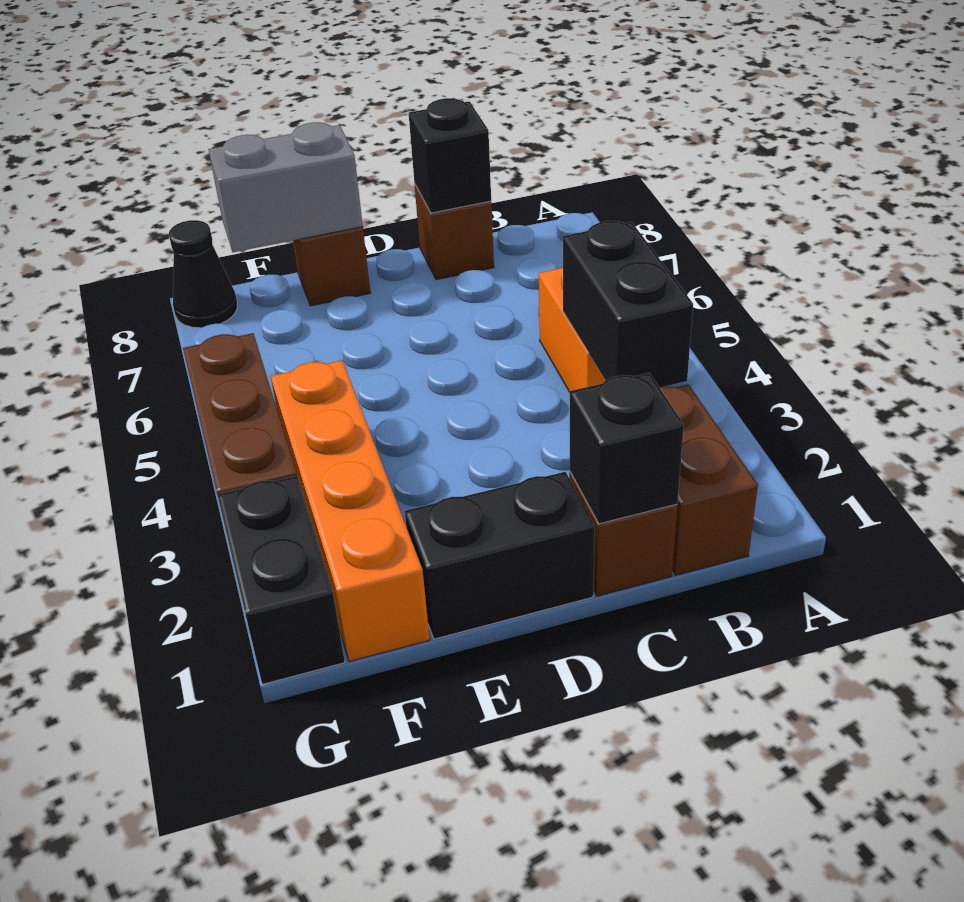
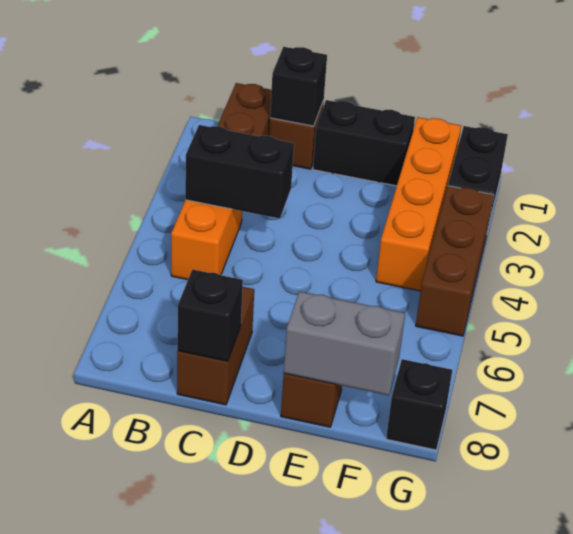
black 1x2 brick [563,221,693,388] -> black 1x2 brick turned to [185,125,294,219]
brown 1x1 brick [415,185,494,280] -> brown 1x2 brick [177,287,254,405]
black 1x1 cone [169,220,237,328] -> black 1x1 brick [386,359,452,450]

